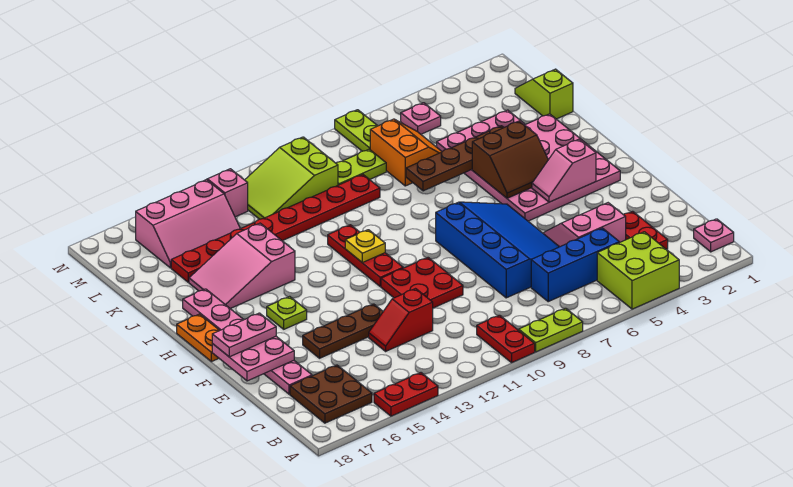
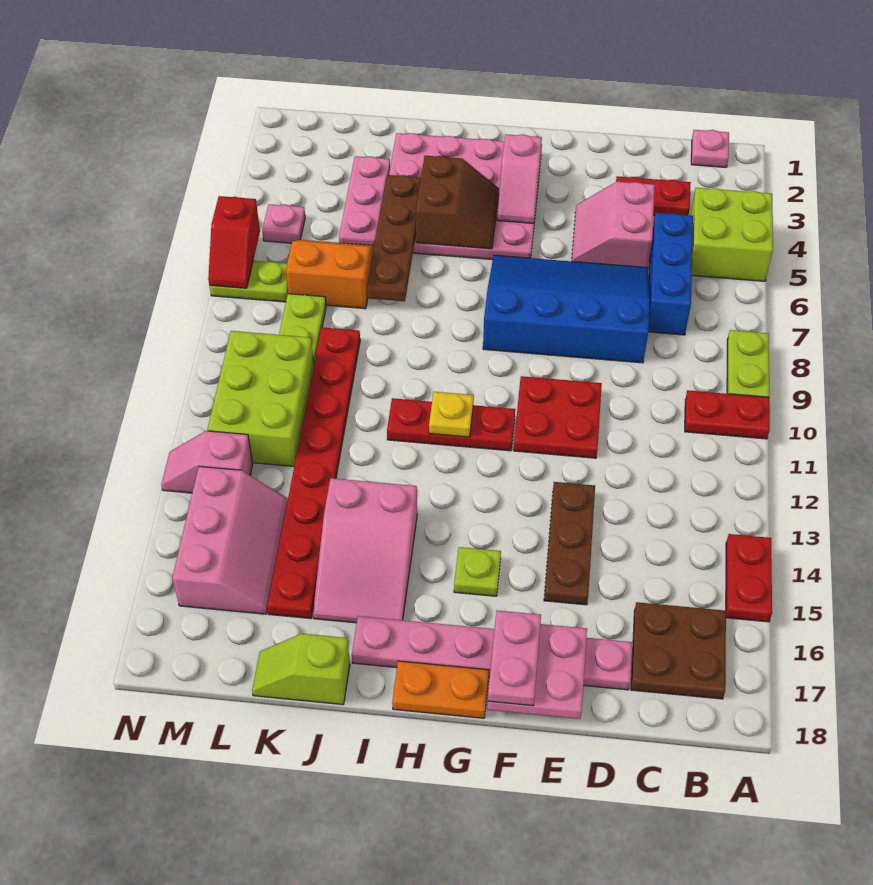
red 1x2 slope [369,289,433,351] -> red 1x2 slope moved to [208,196,260,288]
lime 1x2 slope [515,69,573,119] -> lime 1x2 slope moved to [252,634,350,705]
lime 2x3 slope [245,137,338,219] -> lime 2x3 brick [208,331,314,466]

